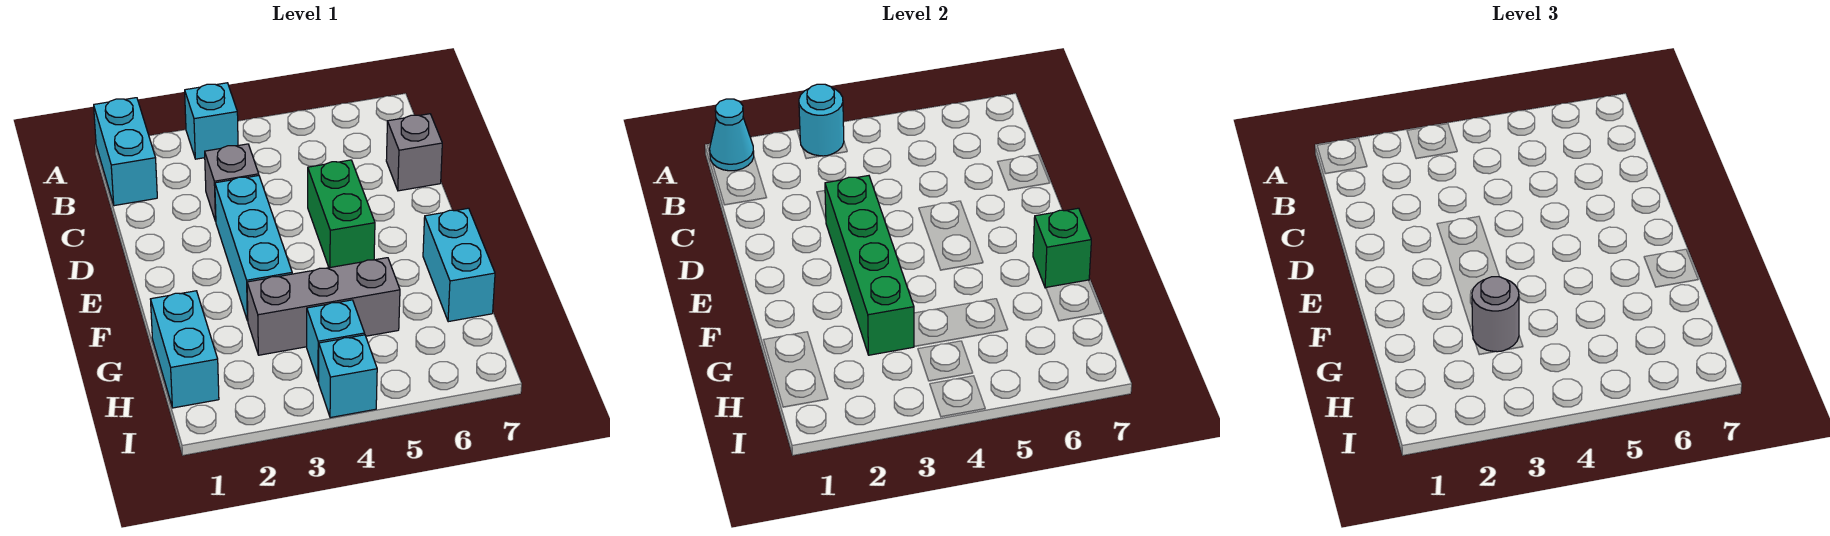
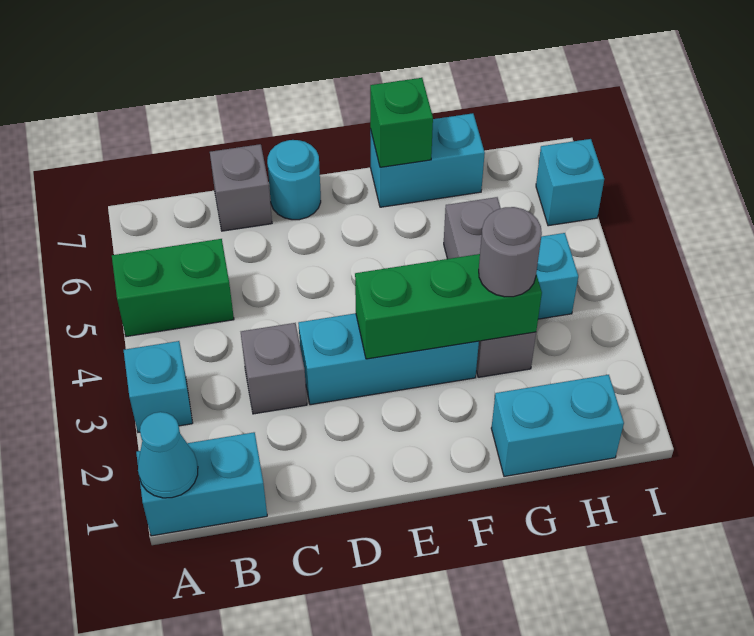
cyan 1x1 round brick [799,84,844,156] -> cyan 1x1 round brick moved to [267,140,321,220]
green 1x4 brick [825,176,914,355] -> green 1x3 brick [355,254,542,359]
green 1x2 brick [308,160,375,268] -> green 1x2 brick moved to [112,239,234,337]
cyan 1x1 brick [319,335,377,418] -> cyan 1x1 brick moved to [536,139,604,226]

